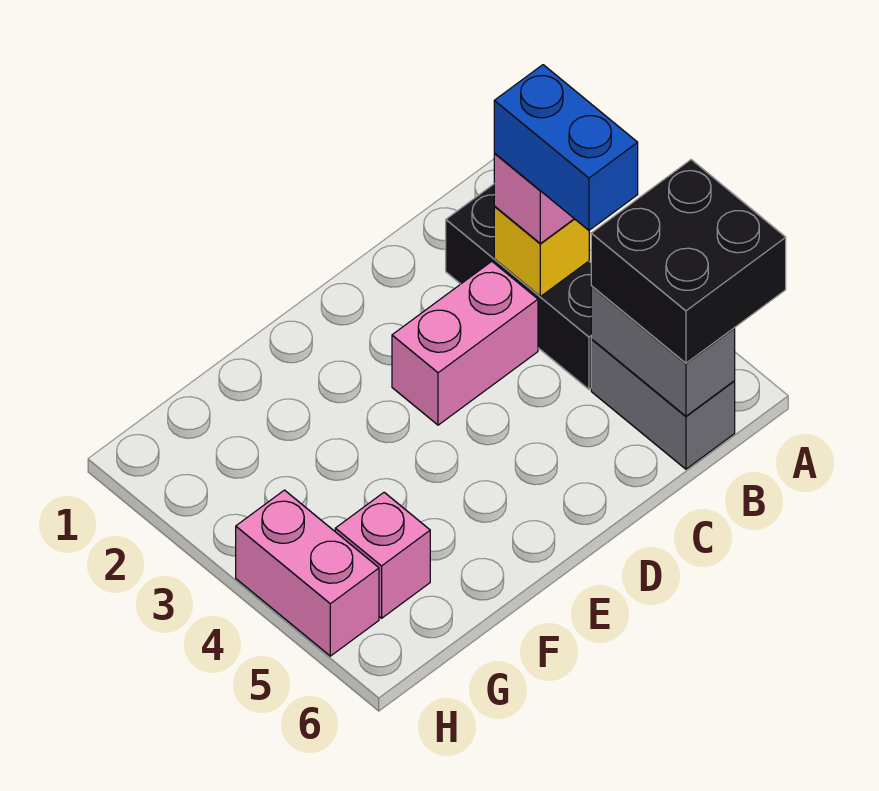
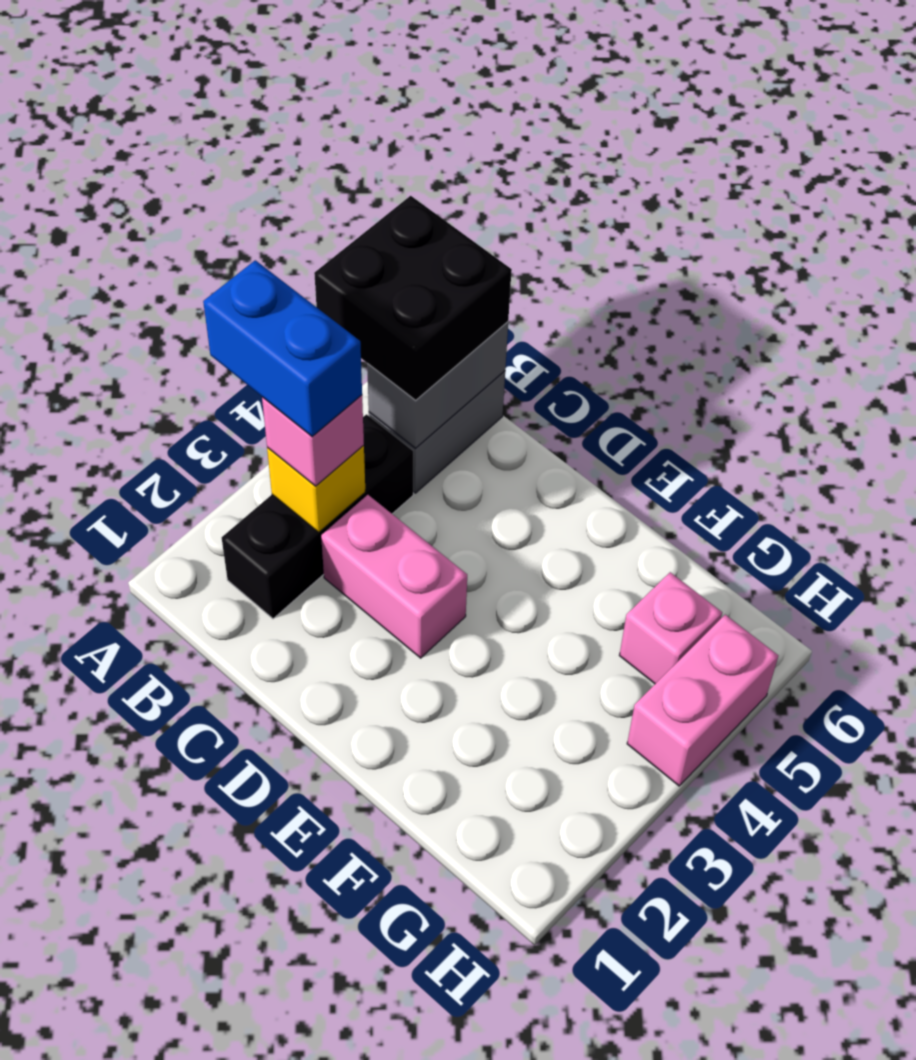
blue 1x2 brick [494,65,638,230] -> blue 1x2 brick turned to [203,260,362,437]

